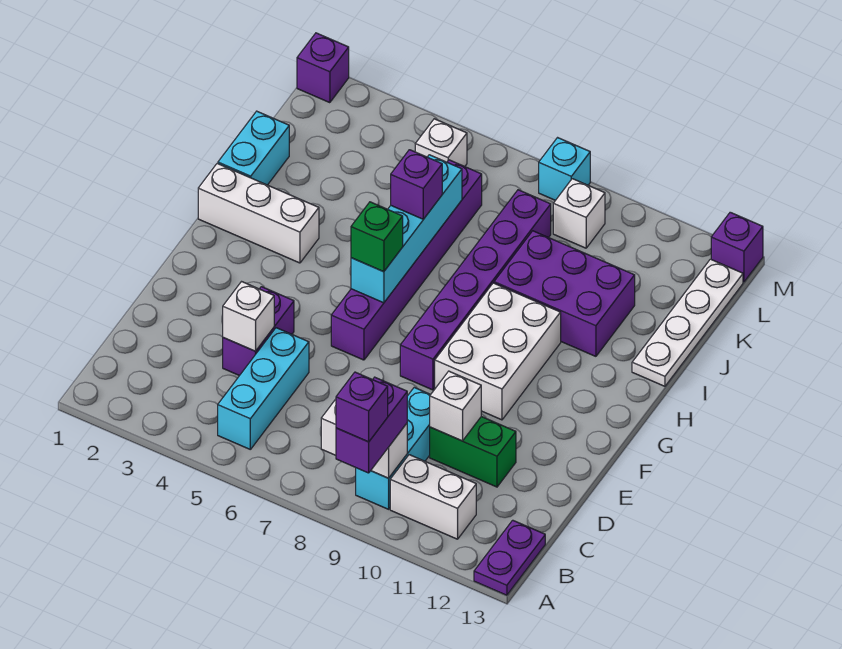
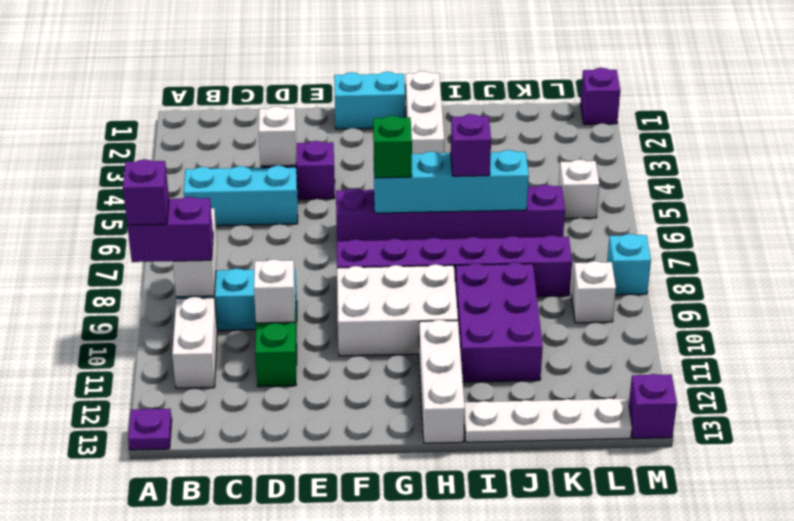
purple 1x2 plate [474,520,545,595] -> purple 1x1 plate [128,408,172,450]
none -> white 1x3 brick [419,320,465,443]
cyan 1x2 brick [218,111,289,185] -> cyan 1x2 brick moved to [334,72,405,129]

